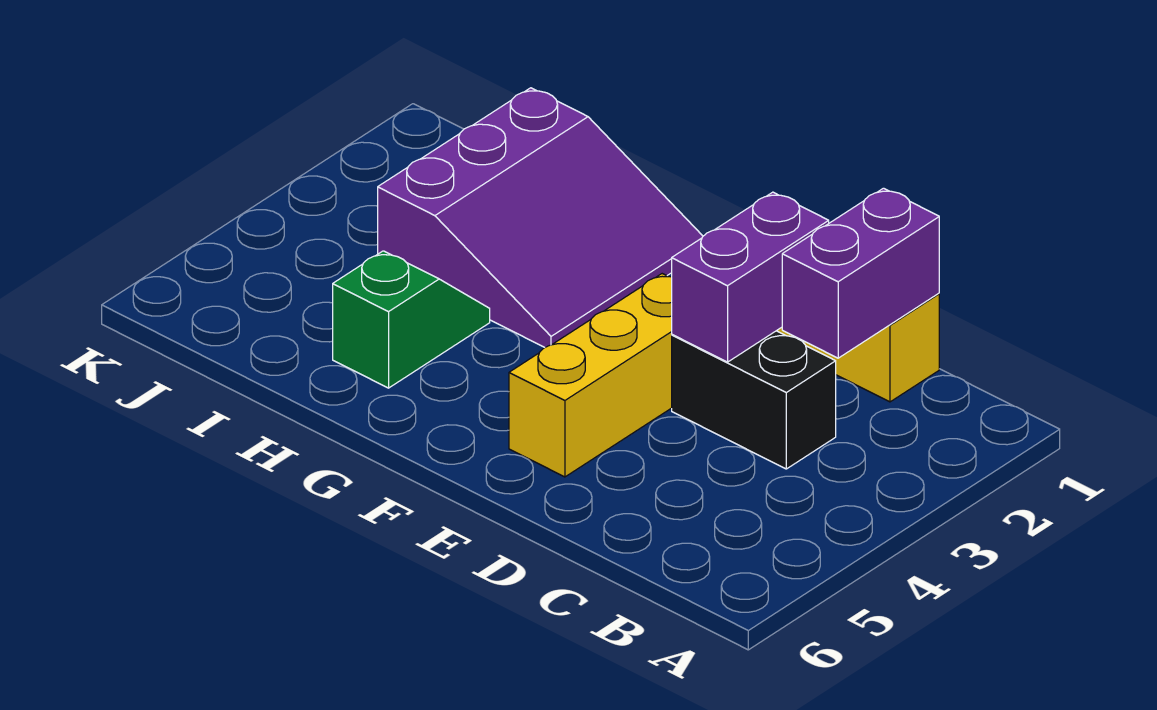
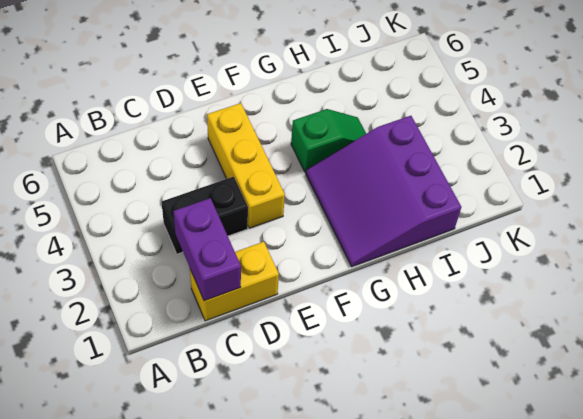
purple 1x2 brick [672,192,829,362] -> none
green 1x2 slope [333,251,490,388] -> green 1x2 slope turned to [291,109,366,173]

